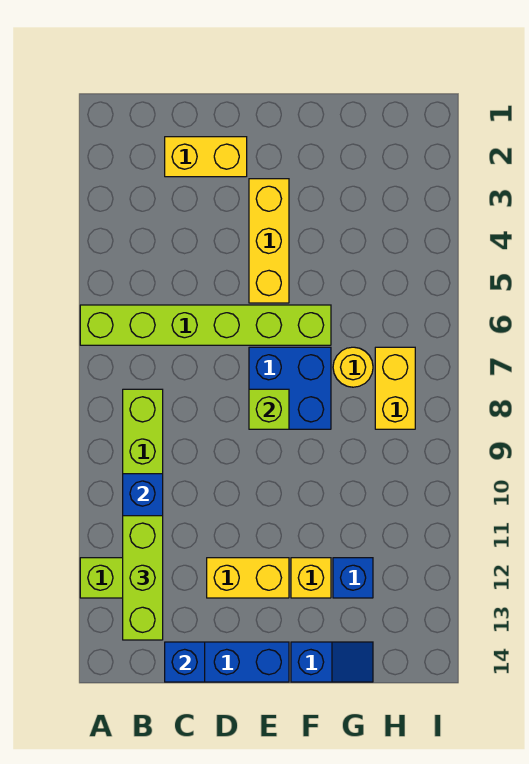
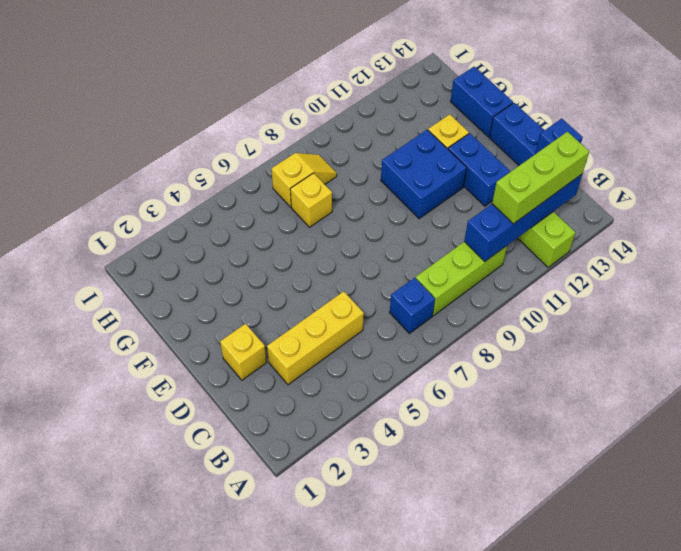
lime 1x6 brick [80,305,331,345] -> none
yellow 1x2 brick [165,137,247,177] -> yellow 1x1 brick [220,324,267,380]
yellow 1x2 brick [207,558,289,598] -> blue 1x2 brick [448,133,510,206]
yellow 1x3 brick [249,179,289,303] -> yellow 1x3 brick moved to [267,291,364,385]
blue 2x2 brick [249,347,331,429] -> blue 2x2 brick moved to [381,130,467,219]
lime 1x1 brick [249,389,289,429] -> none
blue 1x2 slope [291,642,373,682] -> blue 1x2 brick [450,67,513,137]
yellow 1x1 round brick [333,347,373,387] -> yellow 1x1 brick [290,173,332,227]
blue 1x1 brick [333,558,373,598] -> blue 1x1 brick moved to [390,278,435,333]
yellow 1x2 brick [375,347,415,429] -> yellow 1x2 slope [271,153,337,207]

